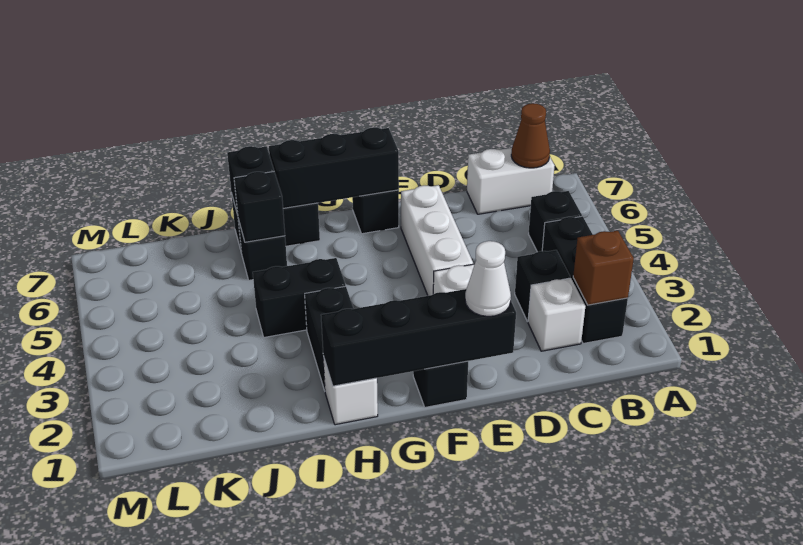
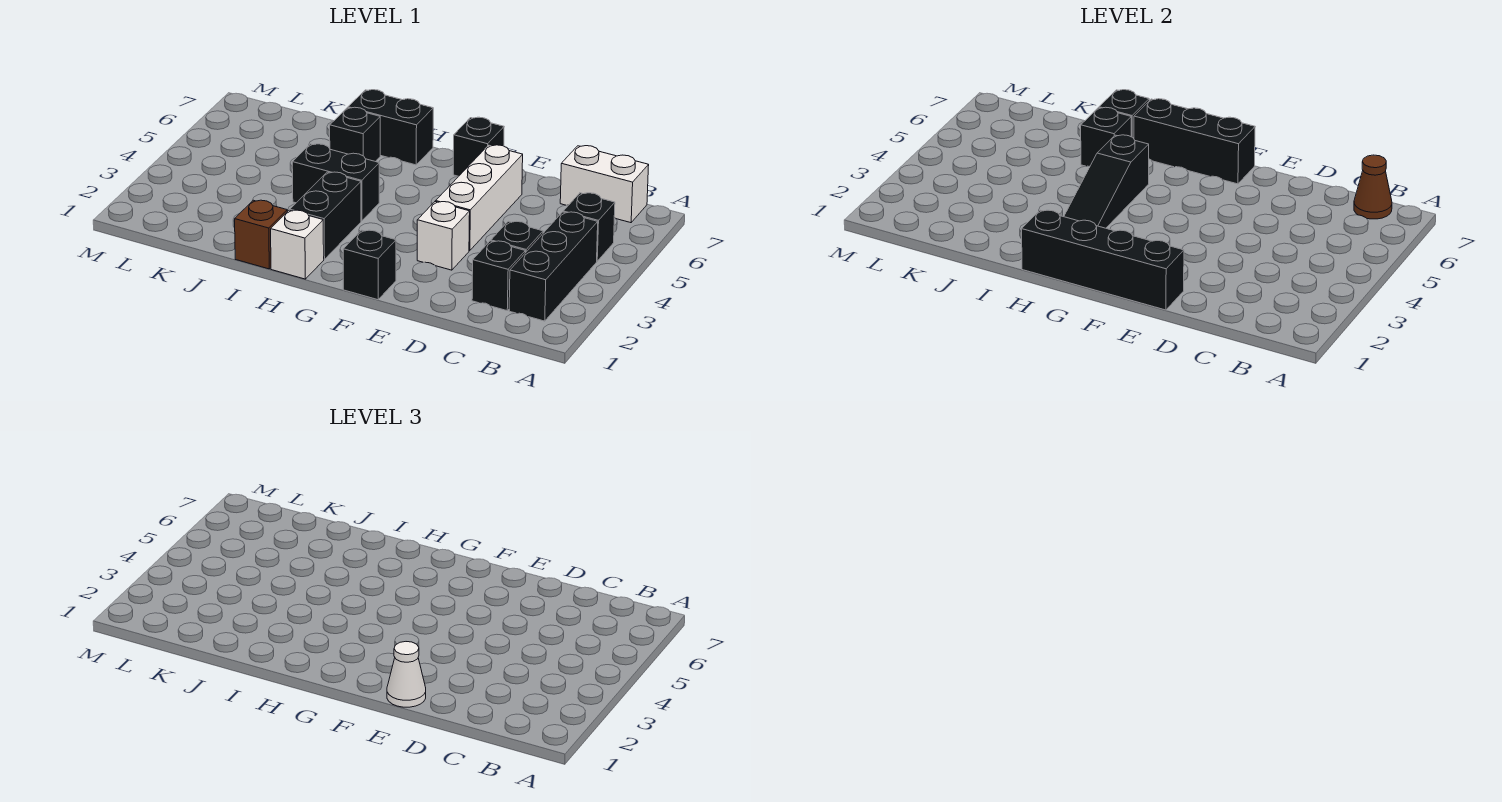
brown 1x1 brick [573,231,634,305] -> brown 1x1 brick moved to [235,200,287,269]
white 1x1 brick [528,278,585,351] -> black 1x1 brick [472,241,525,311]
none -> black 1x3 slope [1064,135,1149,228]

